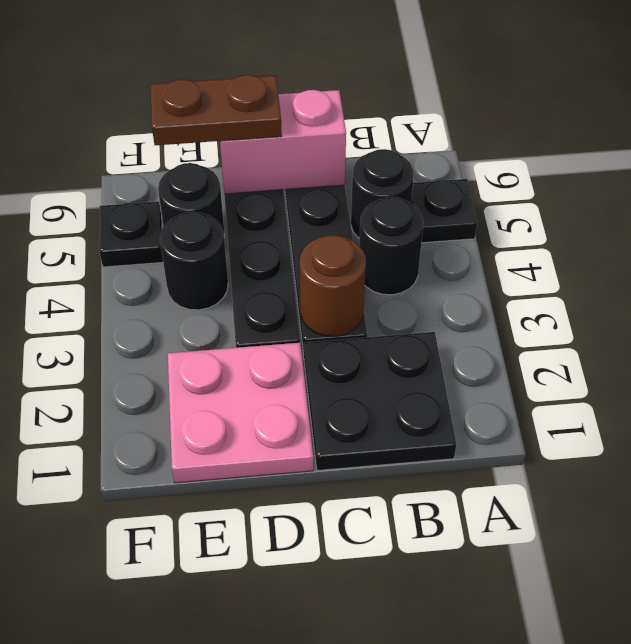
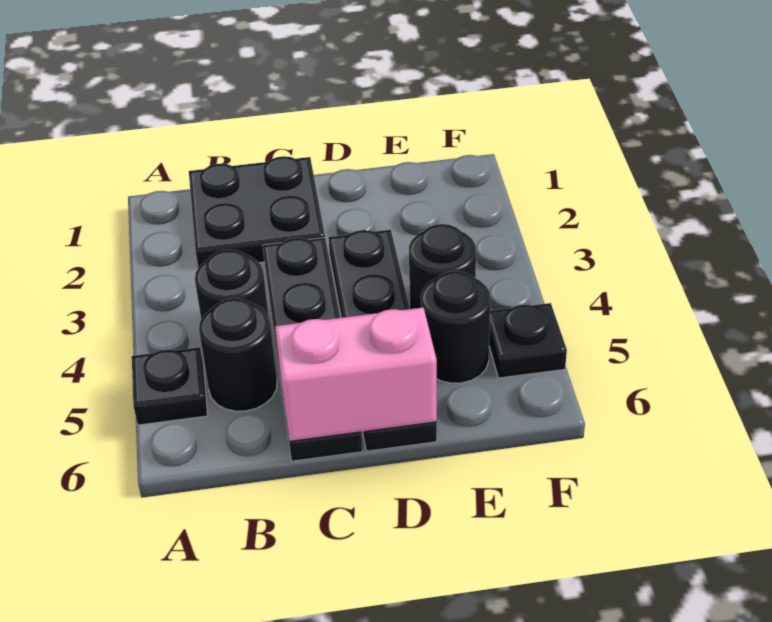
brown 1x1 round brick [300,235,366,337] -> none
pink 2x2 plate [168,343,313,483] -> none
brown 1x2 plate [151,75,282,145] -> none

